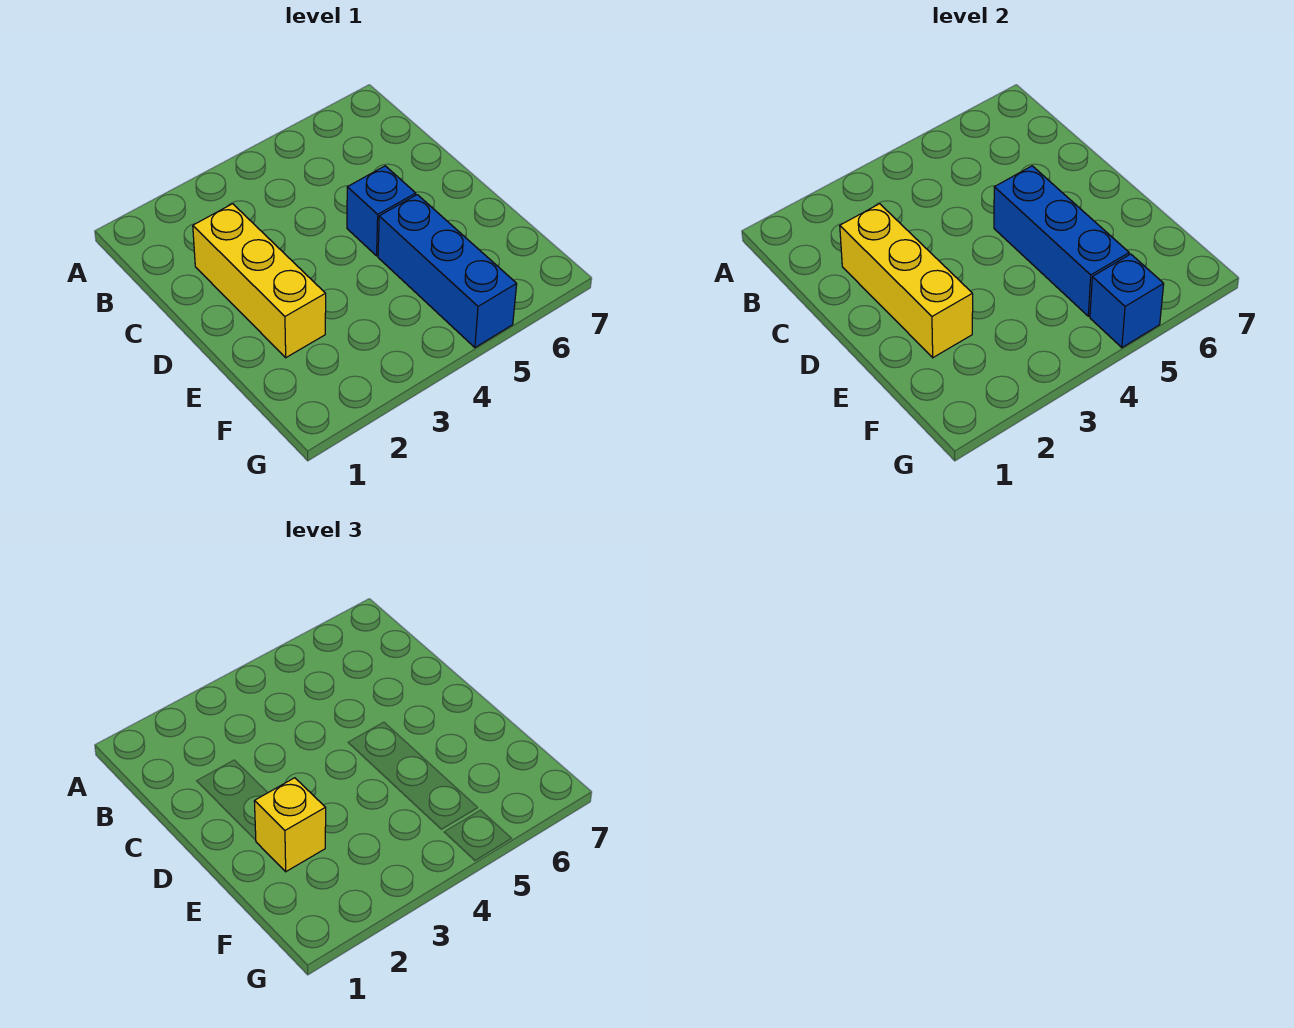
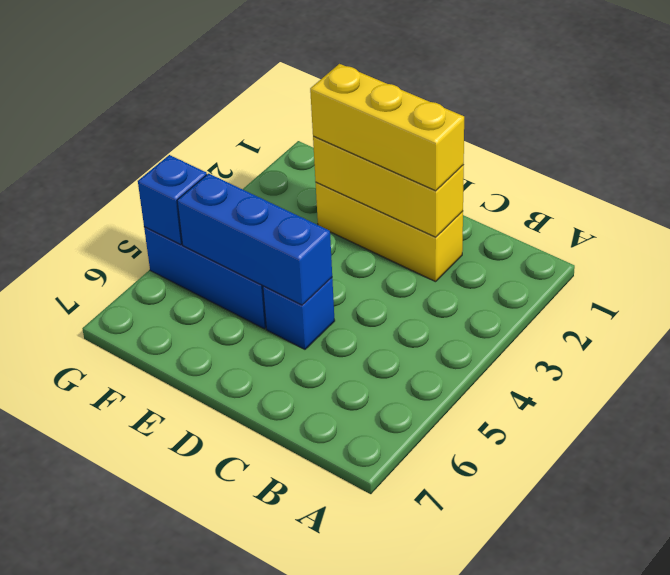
yellow 1x1 brick [254,778,326,872] -> yellow 1x3 brick [310,64,464,191]

